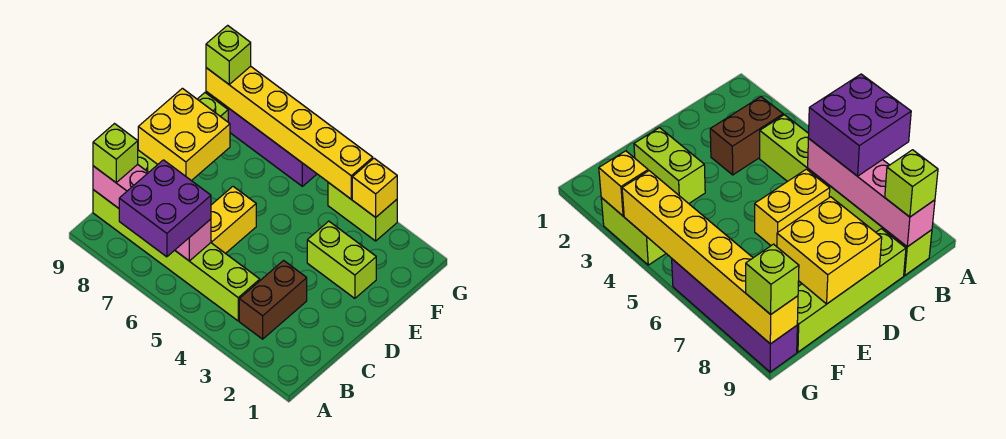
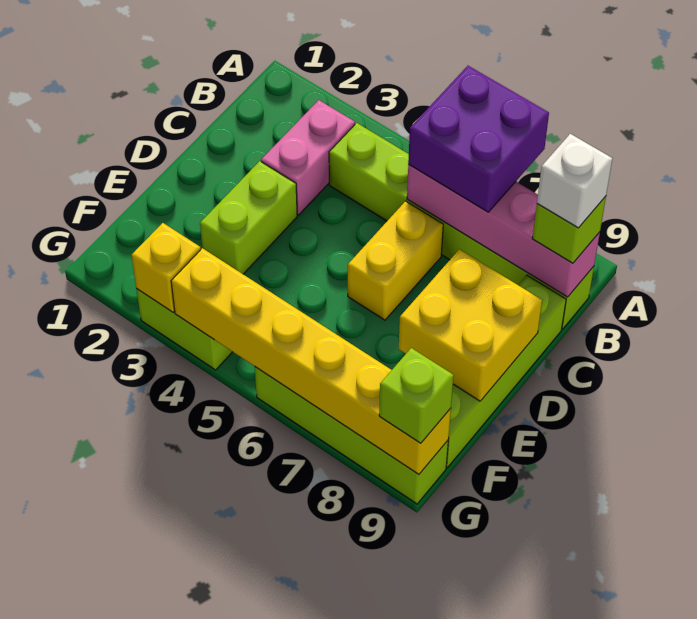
brown 1x2 brick [239,261,307,339] -> pink 1x2 brick [261,100,355,215]
none -> white 1x1 brick [537,134,612,228]
lime 1x2 brick [307,221,376,298] -> lime 1x2 brick turned to [200,161,297,274]
purple 1x4 brick [206,92,317,186] -> lime 1x4 brick [255,367,448,504]

